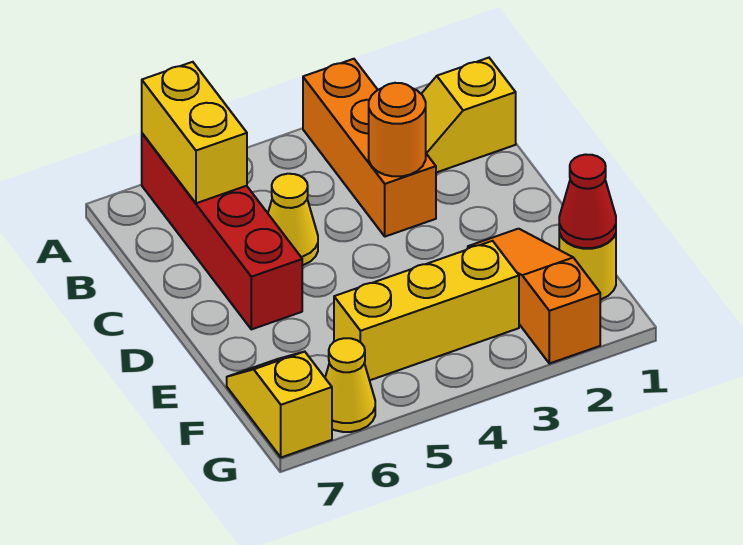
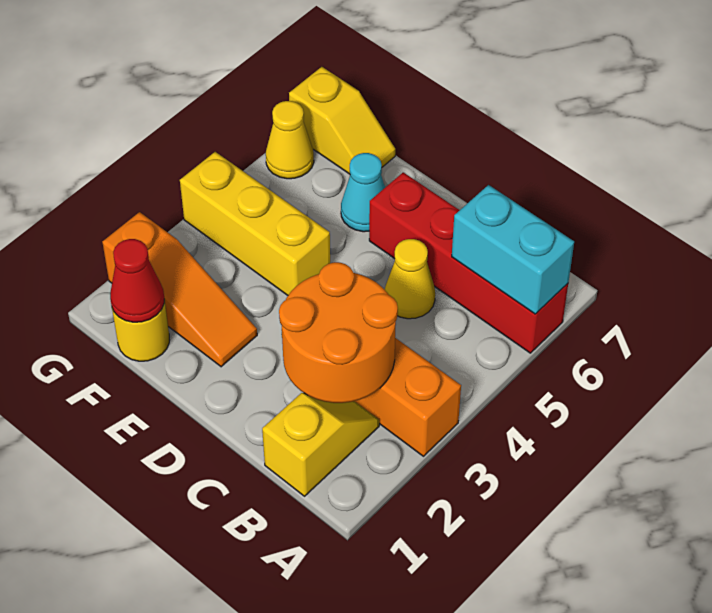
yellow 1x2 brick [142,62,247,203] -> cyan 1x2 brick [452,185,574,314]
orange 1x1 round brick [369,83,426,176] -> orange 2x2 round brick [279,262,398,403]
none -> cyan 1x1 cone [341,153,385,232]
yellow 1x3 brick [334,241,519,380] -> yellow 1x3 brick turned to [180,152,330,295]

